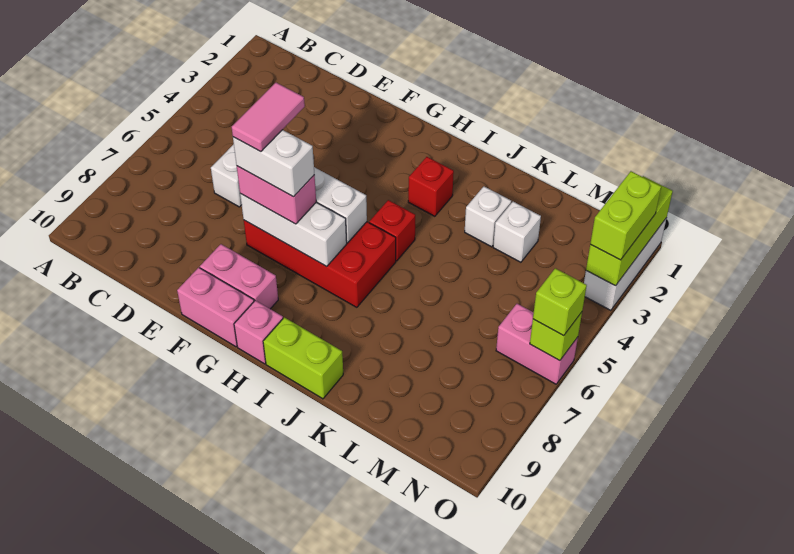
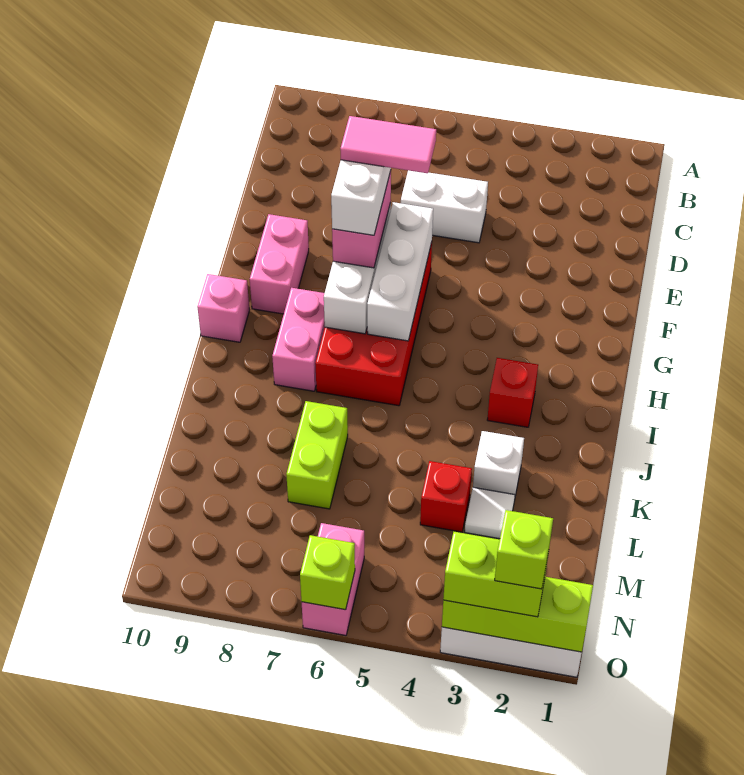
pink 1x2 brick [177,267,254,347] -> pink 1x2 brick moved to [272,288,325,391]
red 1x1 brick [369,200,415,261] -> red 1x1 brick moved to [420,461,472,532]
lime 1x2 brick [263,317,343,399] -> lime 1x2 brick moved to [286,401,348,509]
white 1x1 brick [493,202,541,262] -> white 1x1 tile [465,487,515,539]
lime 1x1 brick [533,268,587,336] -> lime 1x1 brick moved to [495,510,553,589]

